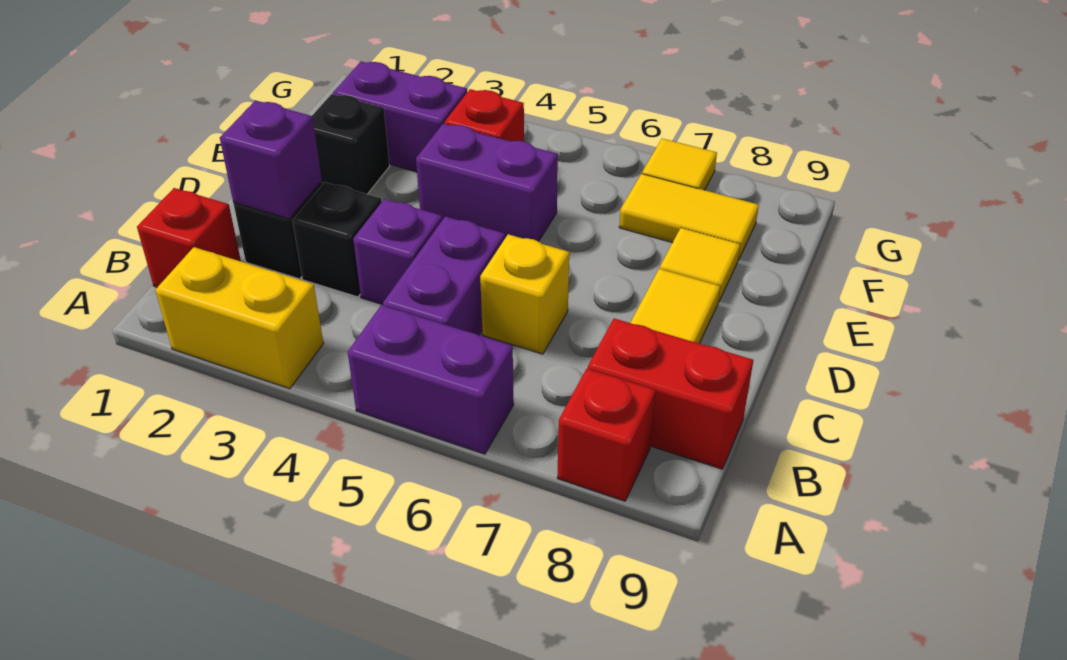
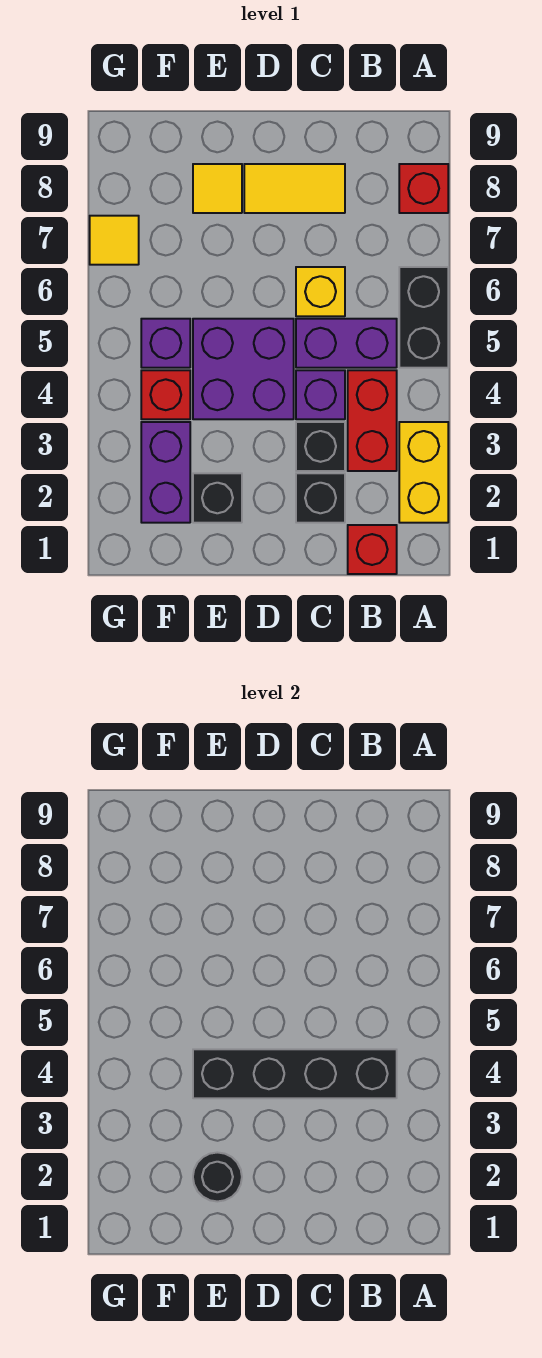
purple 1x2 brick [348,305,514,454] -> black 1x2 brick [399,267,448,368]
none -> black 1x4 brick [193,1049,397,1098]
red 1x2 brick [588,319,753,469] -> red 1x2 brick moved to [348,370,397,471]
purple 1x1 brick [220,101,322,219] -> purple 1x1 brick moved to [141,319,190,368]
none -> black 1x1 round brick [193,1152,242,1202]
purple 1x2 brick [416,124,558,241] -> purple 2x2 brick [193,319,294,419]
yellow 1x2 tile [619,174,759,260] -> none

